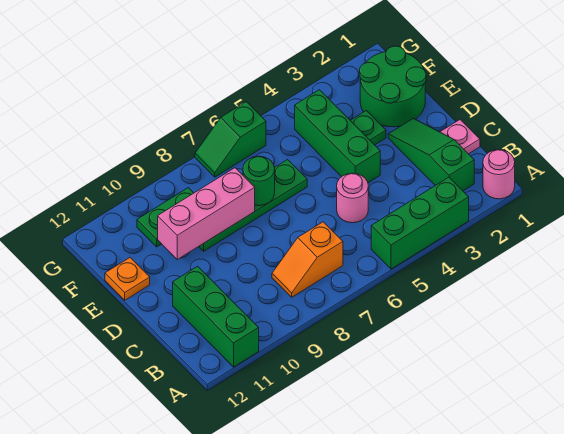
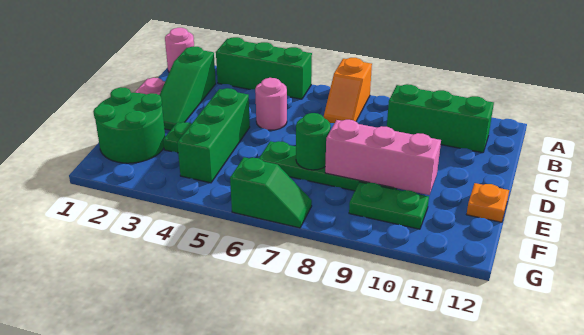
green 1x3 brick [173,266,259,367] -> green 1x3 brick turned to [387,84,494,153]
orange 1x2 slope [272,222,343,297] -> orange 1x2 slope turned to [324,58,372,123]

